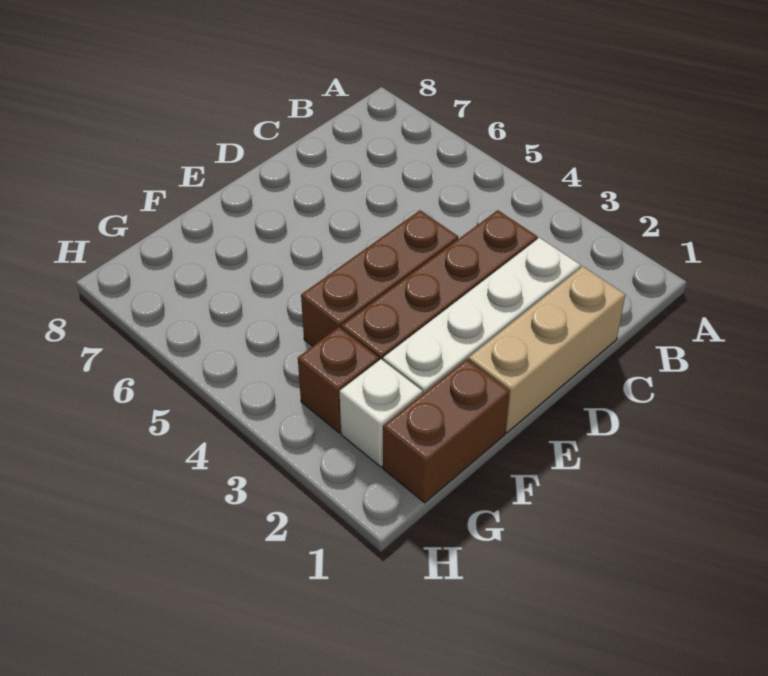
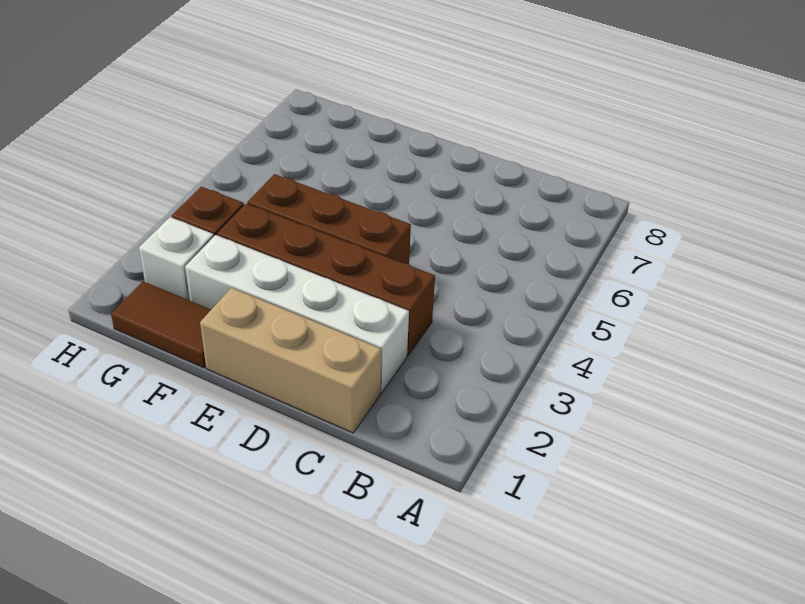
brown 1x2 brick [383,359,510,503] -> brown 1x2 tile [111,281,211,368]

